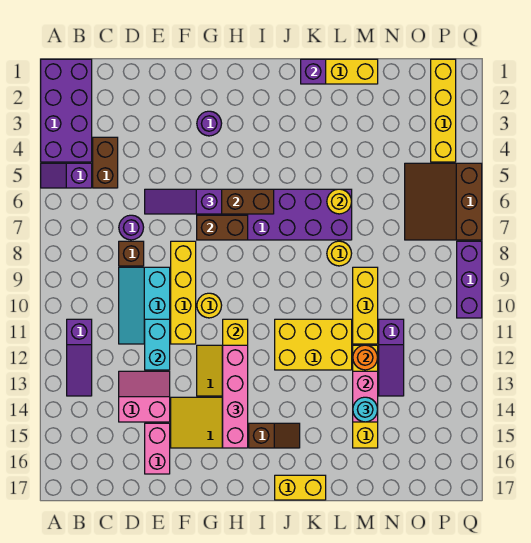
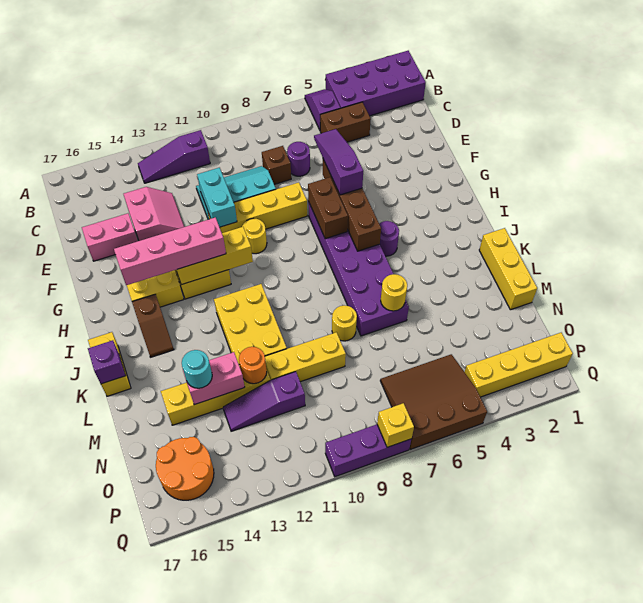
cyan 1x2 brick [145,319,170,370] -> cyan 1x2 brick turned to [197,168,237,227]
purple 1x1 round brick [197,111,222,136] -> purple 1x1 round brick moved to [379,221,399,256]
purple 1x1 brick [301,59,326,84] -> purple 1x1 brick moved to [88,340,125,384]
none -> orange 2x2 round brick [156,437,214,500]
none -> yellow 1x1 brick [377,403,414,447]

